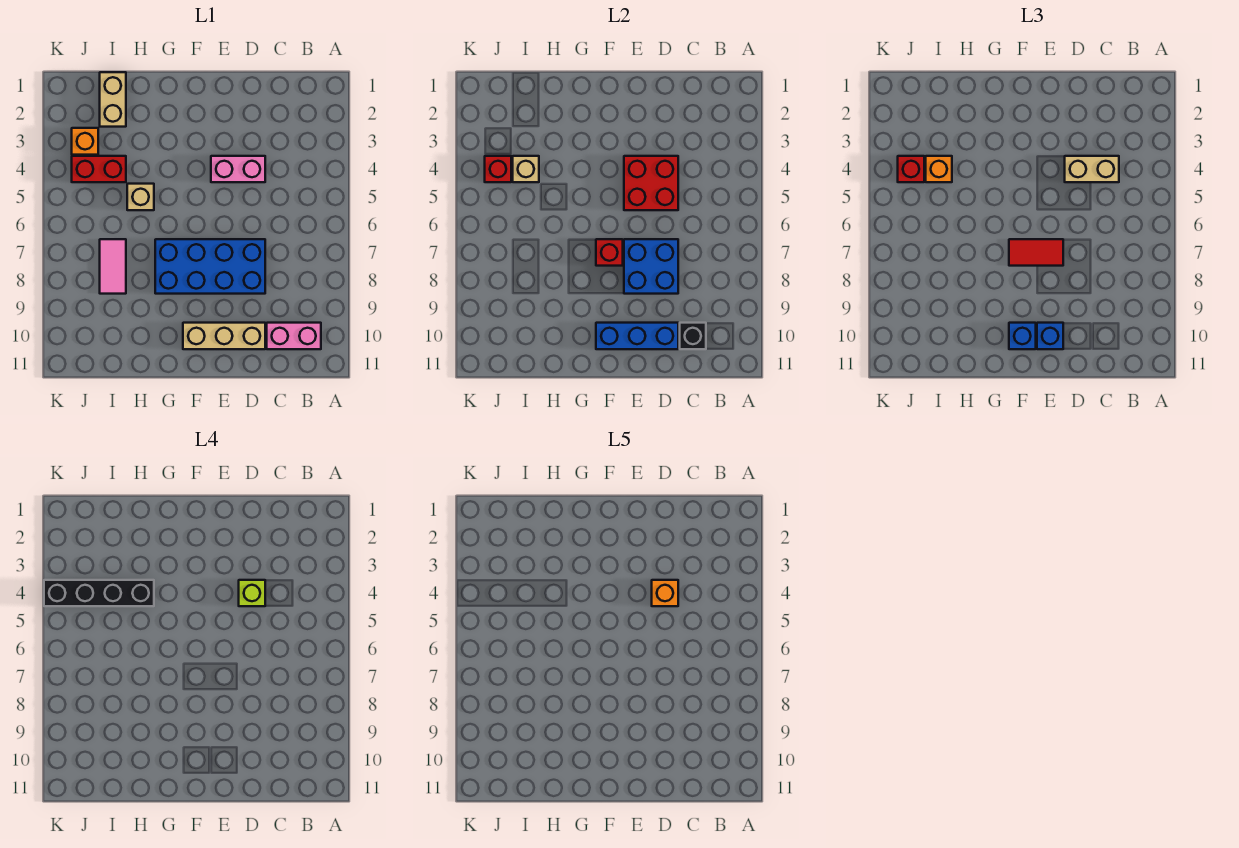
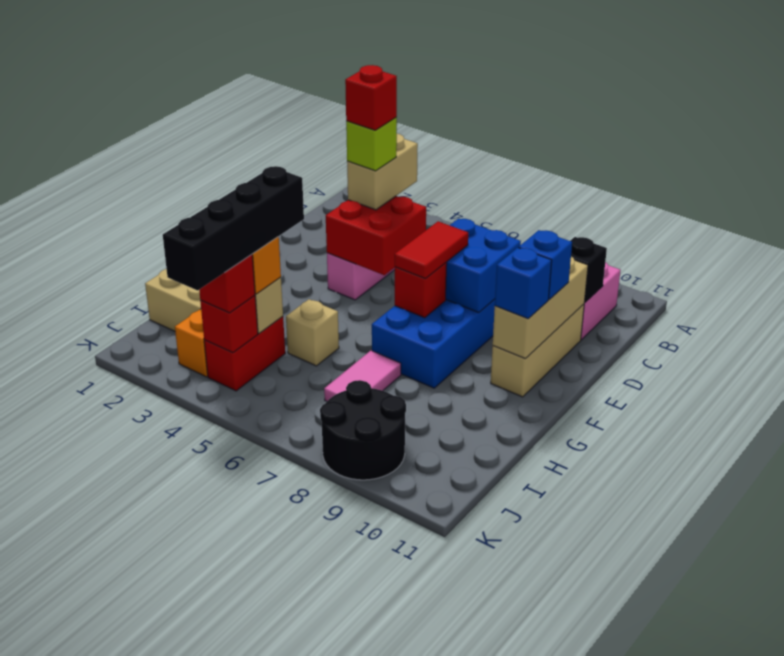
orange 1x1 brick [652,580,678,606] -> red 1x1 brick [345,65,397,130]
blue 1x3 brick [596,323,678,349] -> tan 1x3 brick [493,257,588,359]
pink 1x2 tile [100,239,126,294] -> pink 1x2 tile turned to [324,351,401,401]
none -> black 2x2 round brick [320,380,406,480]

